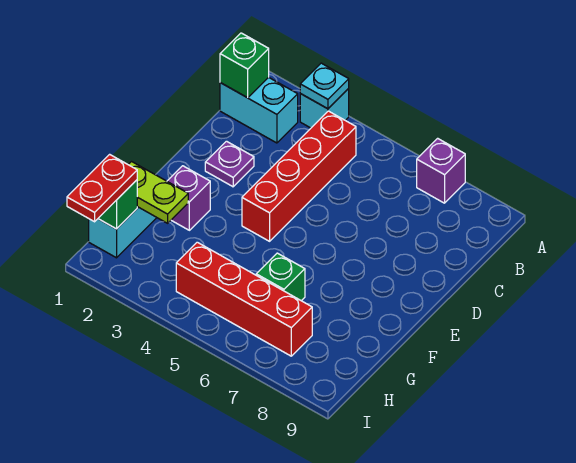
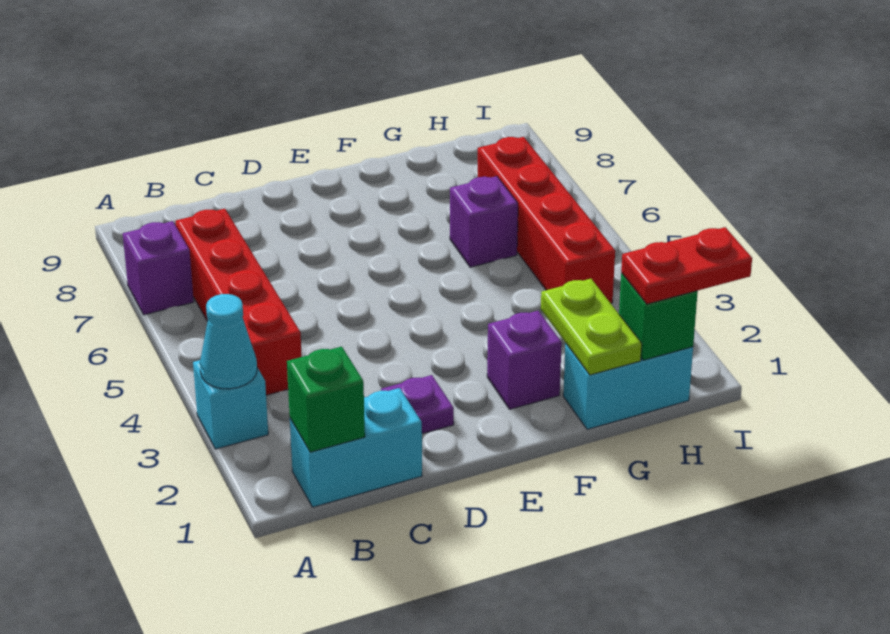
cyan 1x1 plate [300,63,349,109] -> cyan 1x1 cone [200,294,257,389]
cyan 1x2 brick [220,77,298,143] -> cyan 1x2 brick turned to [290,388,422,507]
red 1x4 brick [242,111,356,241] -> red 1x4 brick turned to [176,209,302,395]
green 1x1 brick [256,253,305,301] -> purple 1x1 brick [450,176,518,267]

